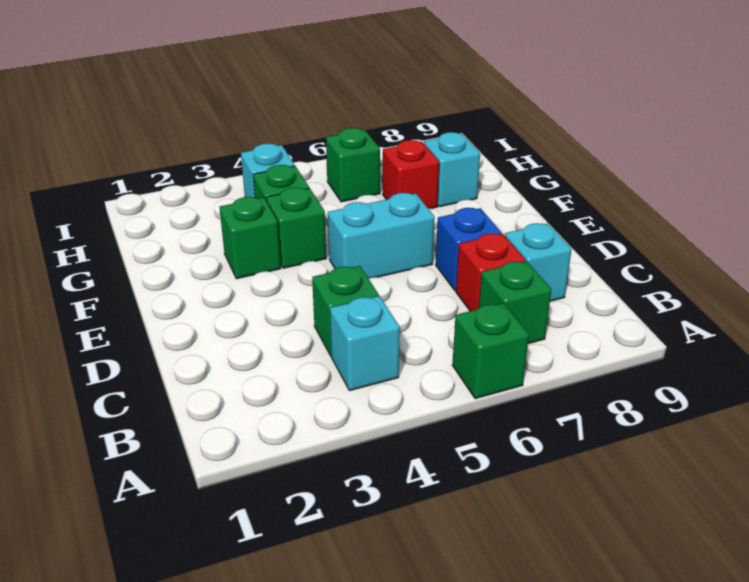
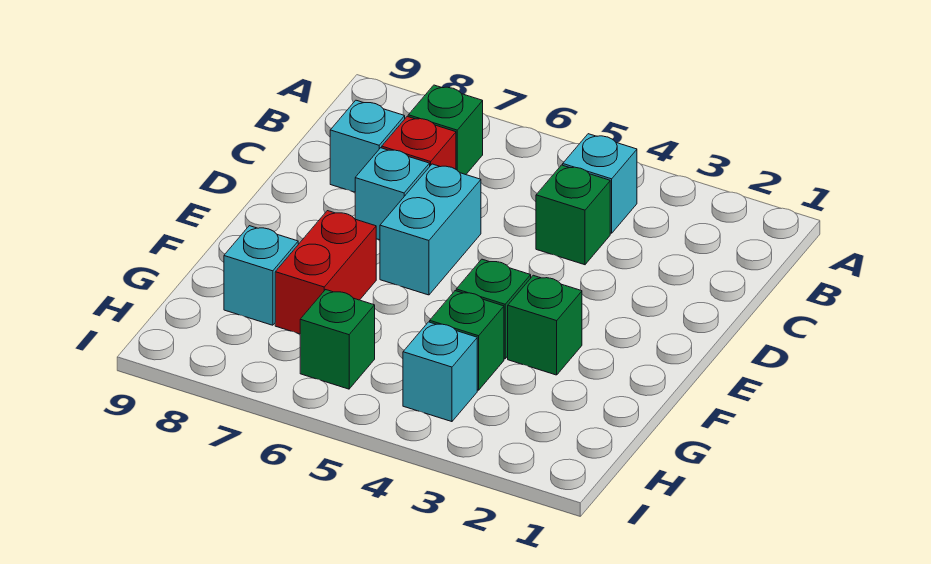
green 1x1 brick [452,303,529,399] -> none
blue 1x1 brick [436,208,502,291] -> cyan 1x1 brick [355,148,430,240]
cyan 1x2 brick [328,193,435,279] -> cyan 1x2 brick turned to [380,164,481,295]
red 1x1 brick [383,140,439,209] -> red 1x2 brick [275,211,376,334]

